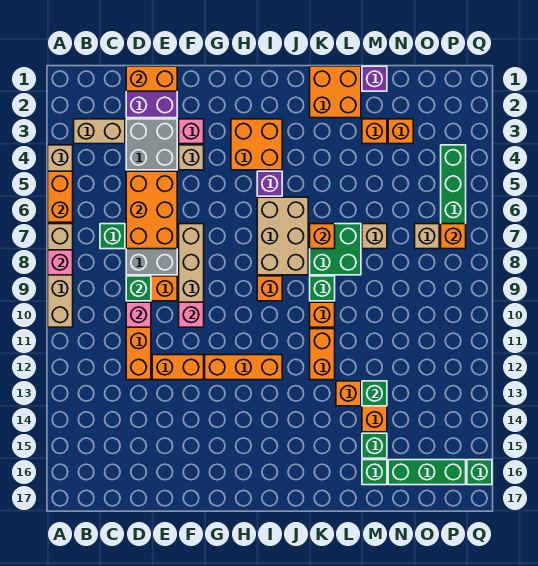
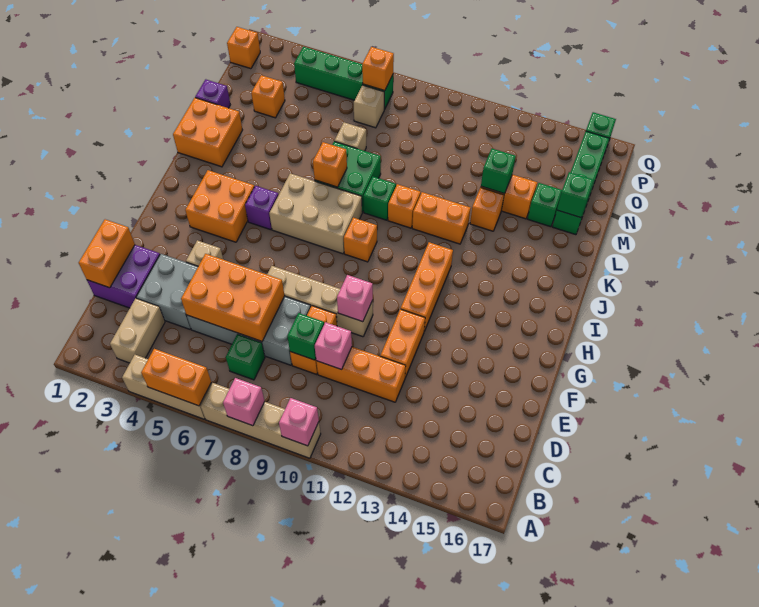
pink 1x1 brick [179,119,204,144] -> pink 1x1 brick moved to [279,398,319,446]
orange 1x1 brick [362,119,387,144] -> orange 1x1 brick moved to [227,27,260,69]
none -> green 1x1 brick [557,172,594,218]

